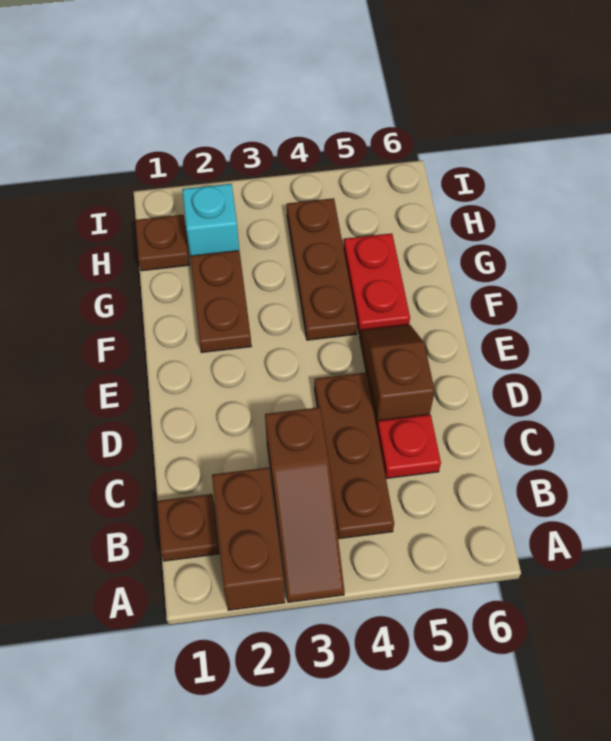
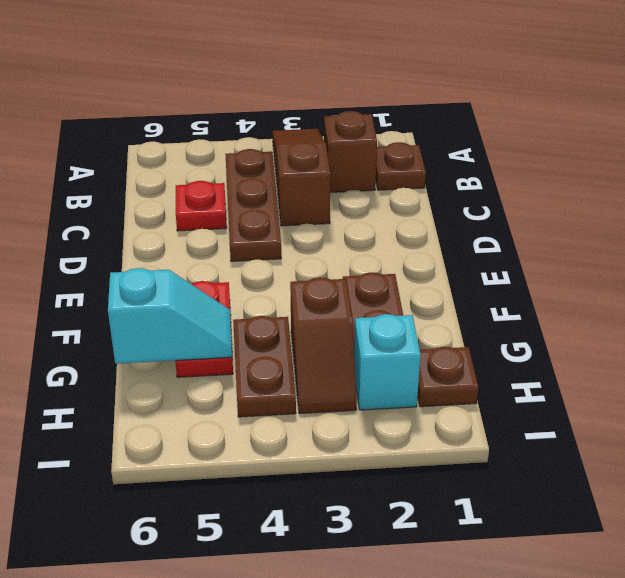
brown 1x2 brick [212,468,285,610] -> brown 1x1 brick [324,111,377,192]
brown 1x2 slope [359,325,435,427] -> brown 1x2 slope moved to [290,277,357,414]
brown 1x3 plate [287,198,357,340] -> brown 1x2 plate [233,316,296,417]
none -> cyan 1x2 slope [108,268,232,364]

